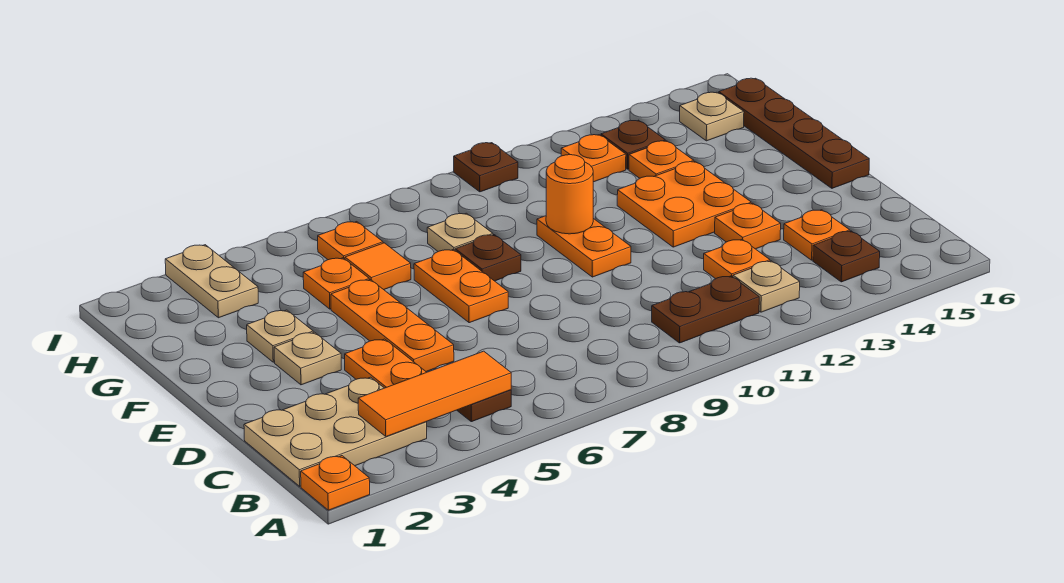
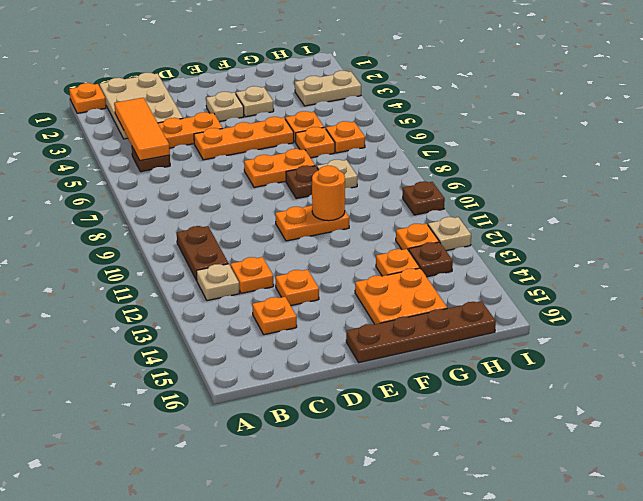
brown 1x1 plate [813,231,880,282] -> none
orange 2x2 plate [617,162,751,247] -> orange 2x2 plate moved to [355,268,447,324]
orange 1x1 tile [345,243,411,290] -> orange 1x1 plate [295,127,335,158]
tan 1x1 plate [680,92,744,141] -> tan 1x1 plate moved to [428,217,471,251]

